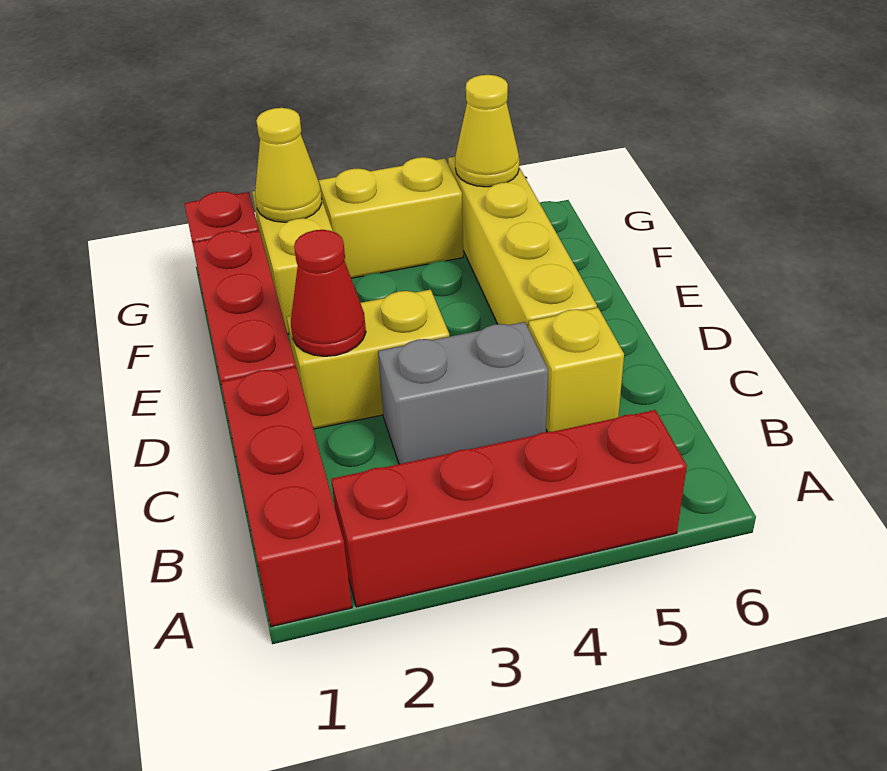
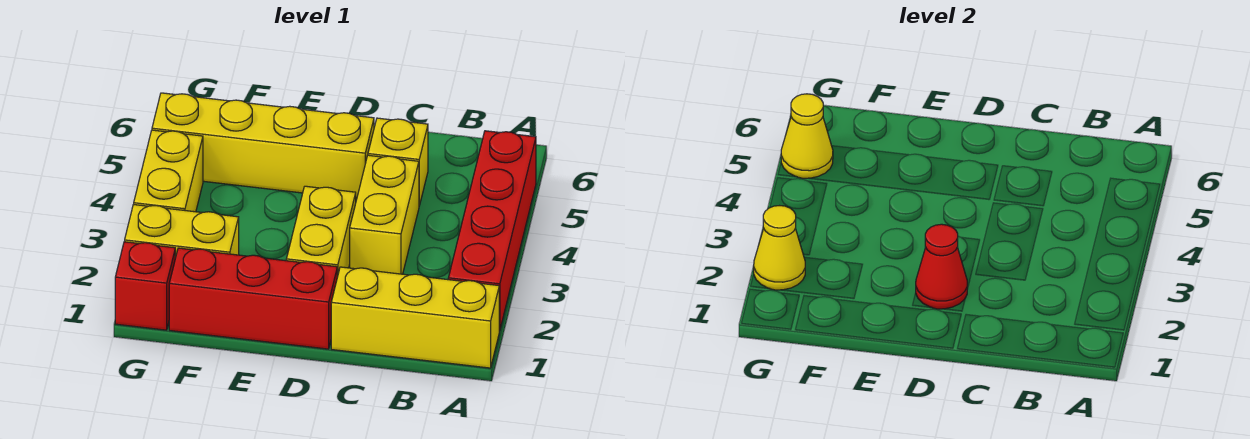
red 1x3 brick [221,367,352,627] -> yellow 1x3 brick [331,267,499,368]
grey 1x2 brick [378,322,548,464] -> yellow 1x2 brick [350,155,419,274]

